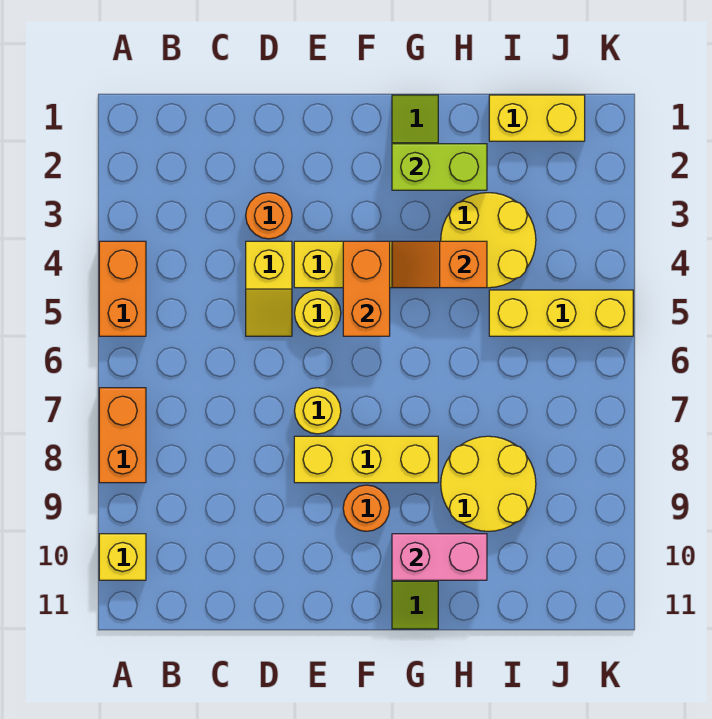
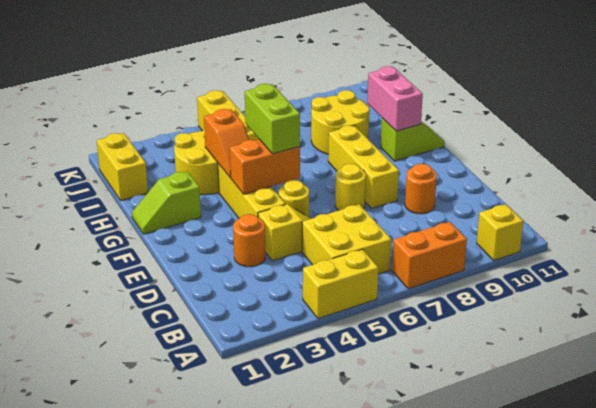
orange 1x2 brick [99,241,146,336] -> yellow 1x2 brick [303,249,378,319]
none -> yellow 2x2 brick [302,204,391,274]
orange 1x1 round brick [343,485,390,531] -> orange 1x1 round brick moved to [405,164,437,214]
lime 1x2 brick [392,144,487,190] -> lime 1x2 brick moved to [245,84,300,154]

